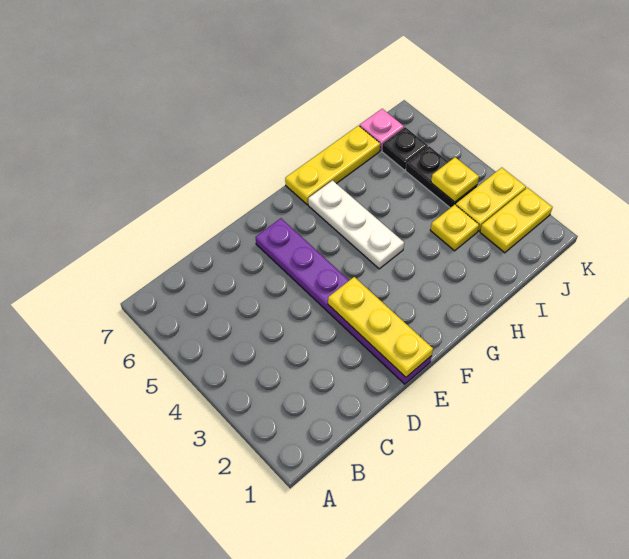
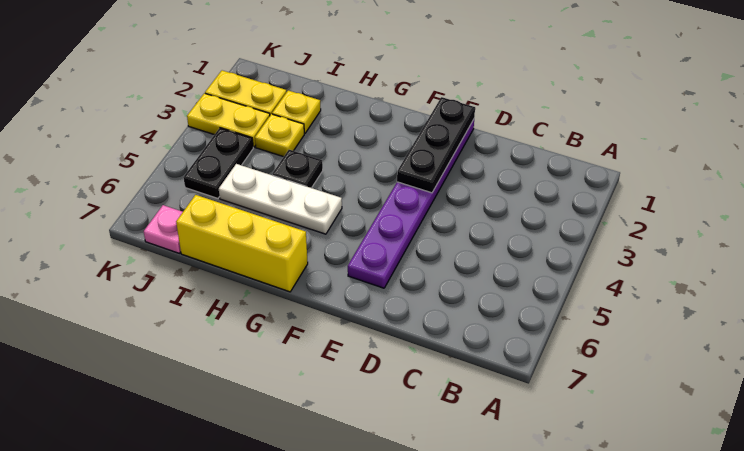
yellow 1x3 plate [328,277,433,377] -> black 1x3 plate [397,97,475,193]
white 1x3 plate [308,181,404,269] -> white 1x3 plate turned to [219,164,342,234]
yellow 1x3 plate [285,126,380,205] -> yellow 1x3 brick [176,195,308,292]
yellow 1x1 plate [431,157,479,202] -> yellow 1x1 plate moved to [272,91,321,133]
black 1x1 plate [382,127,428,170] -> black 1x1 plate moved to [272,150,323,188]

